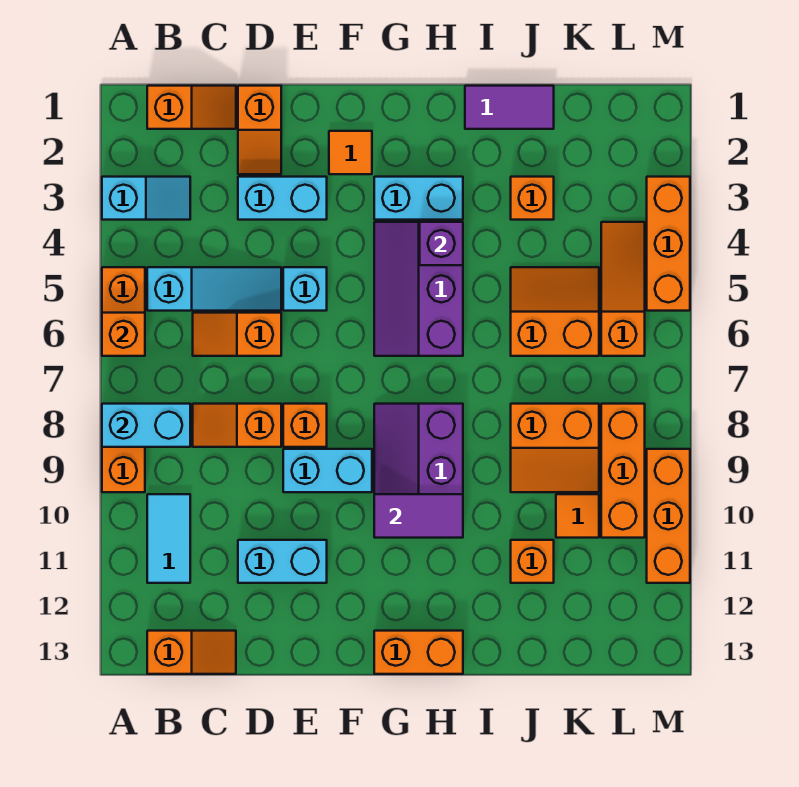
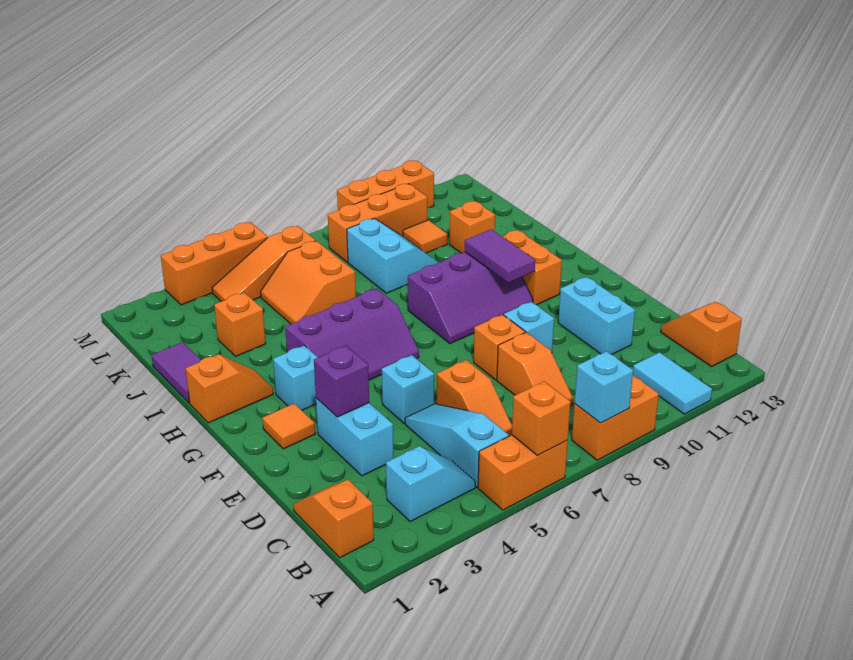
cyan 1x2 slope [102,177,190,220] -> cyan 1x2 slope turned to [386,446,475,522]
cyan 1x2 brick [102,404,190,447] -> cyan 1x1 brick [575,351,633,423]
cyan 1x2 tile [147,494,190,583] -> cyan 1x2 tile turned to [633,352,712,414]
orange 1x2 slope [238,86,281,174] -> orange 1x2 slope moved to [185,354,273,423]
cyan 1x2 brick [283,449,372,492] -> cyan 1x1 brick [504,302,554,352]
cyan 1x2 brick [374,177,463,220] -> cyan 1x1 brick [273,345,318,410]
orange 1x2 brick [374,631,463,674] -> orange 1x2 brick moved to [502,230,562,305]
purple 1x1 brick [420,222,463,265] -> purple 1x1 brick moved to [314,346,369,417]
orange 2x2 slope [511,404,599,492] -> cyan 2x2 slope [347,218,438,293]

